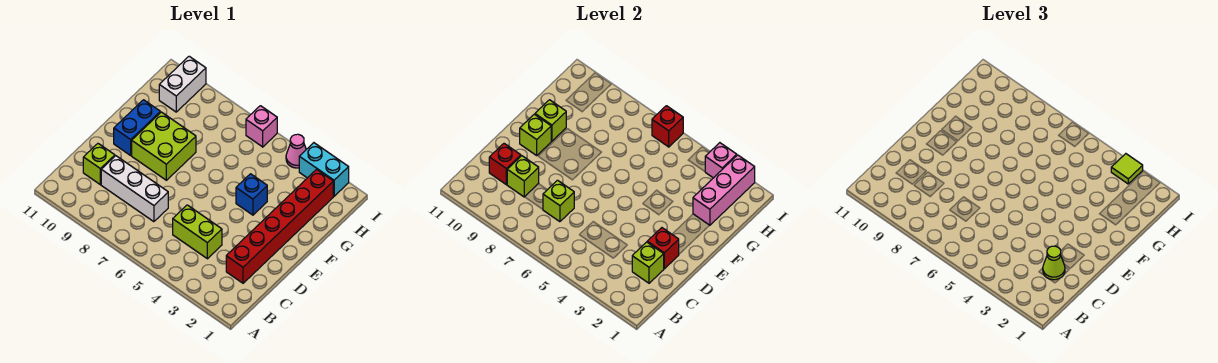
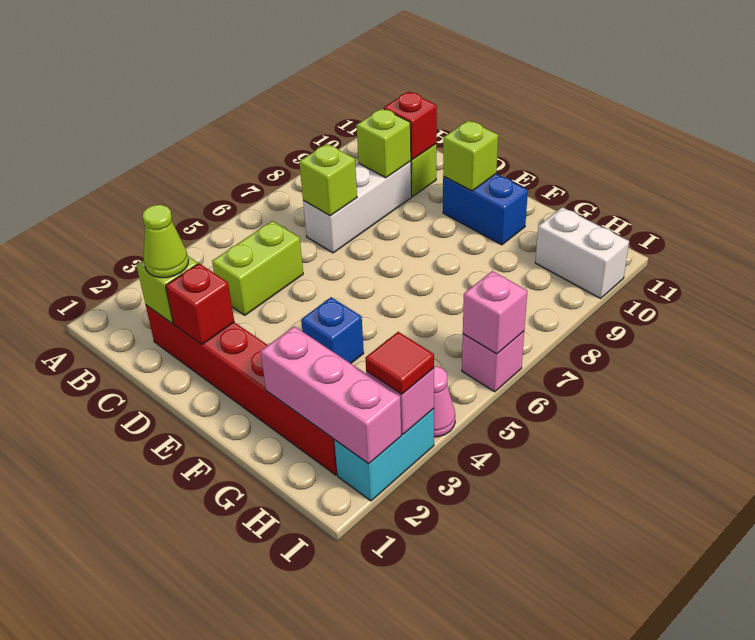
lime 2x2 brick [132,112,196,180] -> none
lime 1x1 brick [535,100,566,141] -> none
lime 1x1 tile [1111,154,1143,184] -> red 1x1 tile [365,332,434,394]
red 1x1 brick [652,106,683,147] -> pink 1x1 brick [463,271,527,354]

